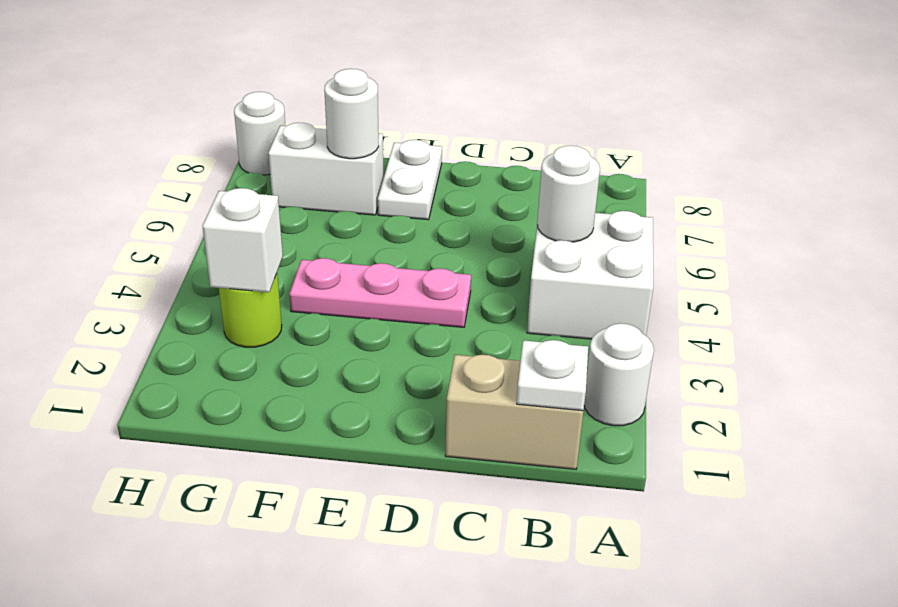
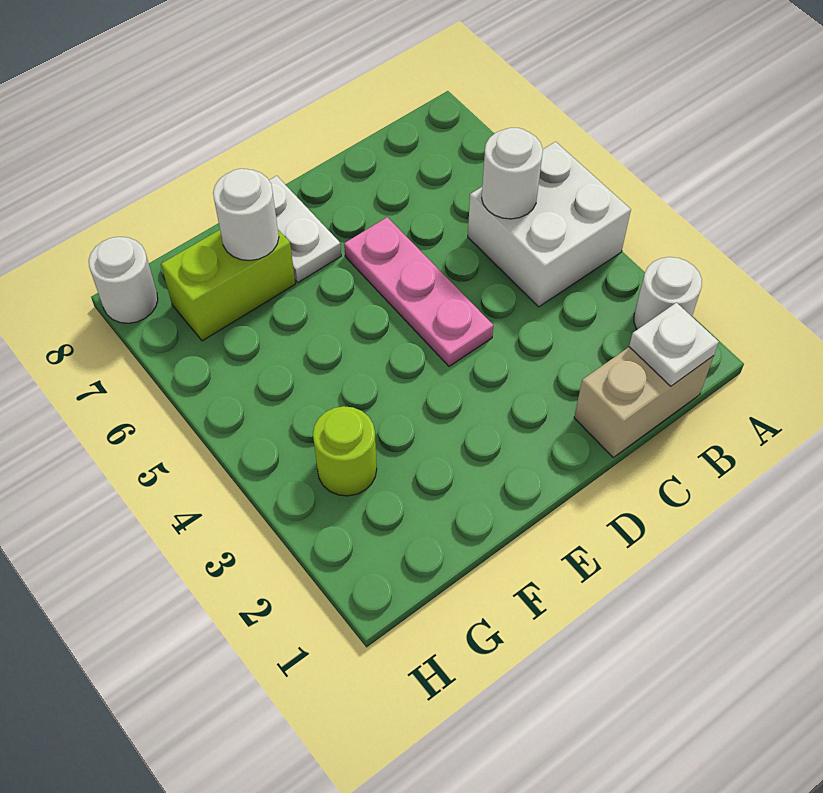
pink 1x3 plate [289,258,471,327] -> pink 1x3 plate turned to [344,217,493,366]
white 1x2 brick [268,123,384,215] -> lime 1x2 brick [161,230,295,341]
white 1x1 brick [203,188,283,292] -> none

